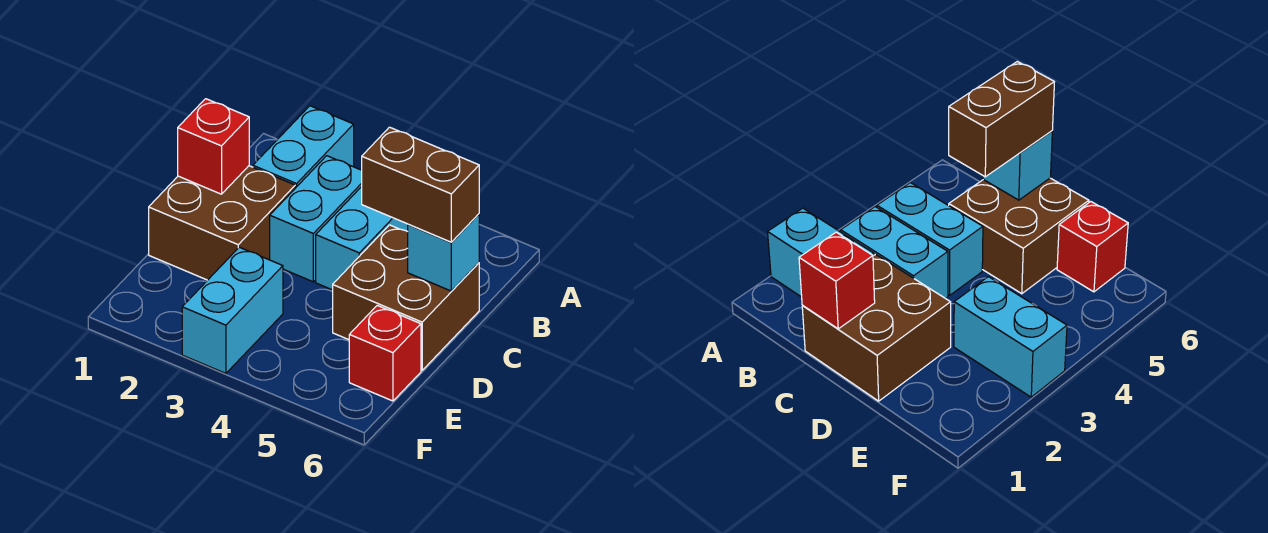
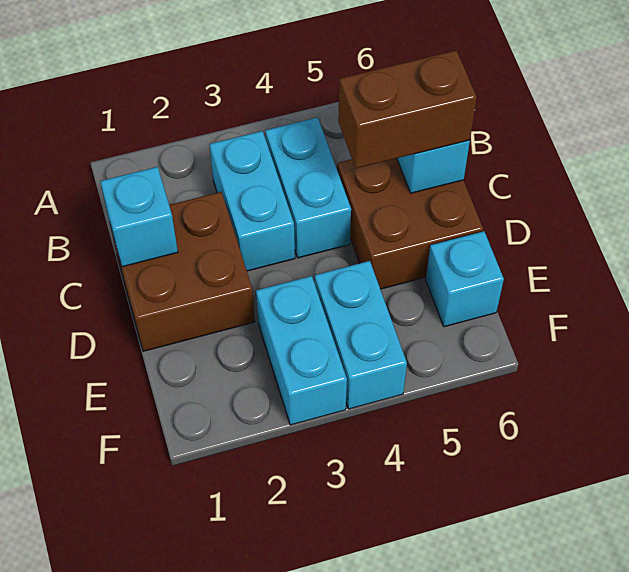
cyan 1x2 brick [253,106,354,188] -> cyan 1x2 brick moved to [315,261,407,409]
red 1x1 brick [178,99,249,194] -> cyan 1x1 brick [100,167,178,267]
red 1x1 brick [349,305,421,401] -> cyan 1x1 brick [426,231,504,327]

